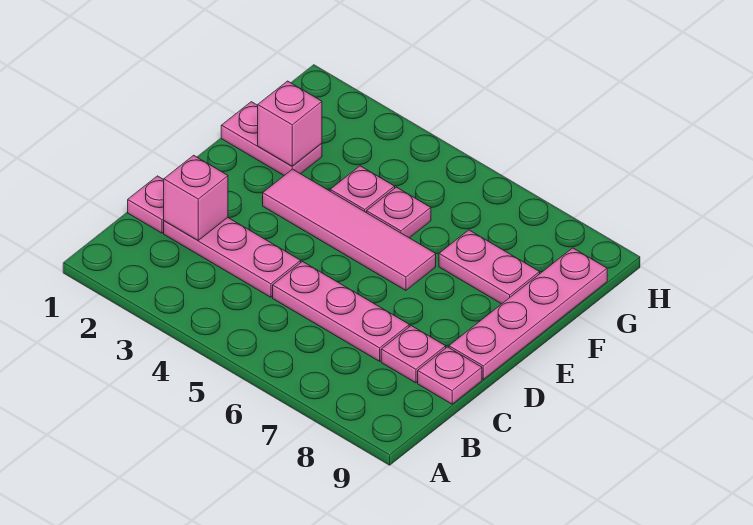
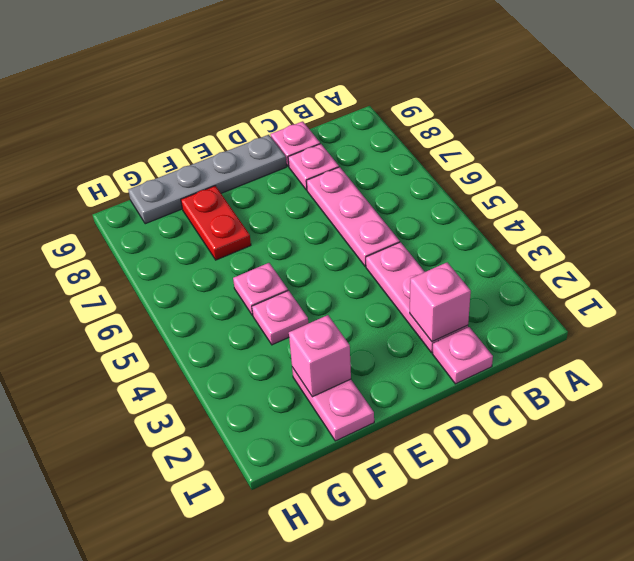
pink 1x4 plate [449,248,607,379] -> grey 1x4 plate [128,135,286,224]
pink 1x4 tile [263,169,436,290] -> none
pink 1x2 plate [439,230,540,304] -> red 1x2 plate [181,186,251,260]

